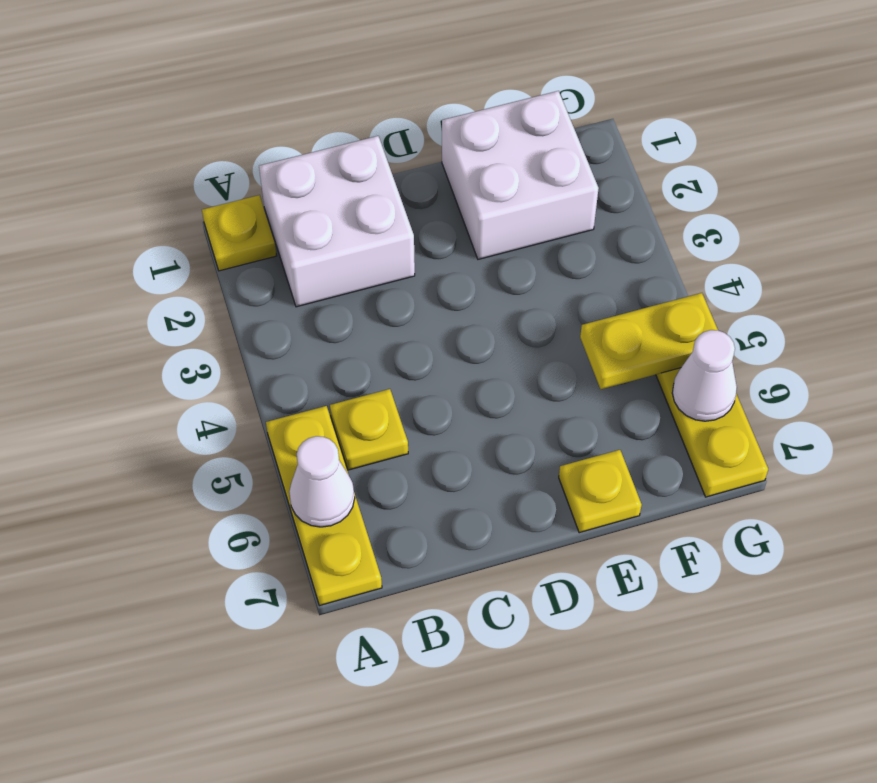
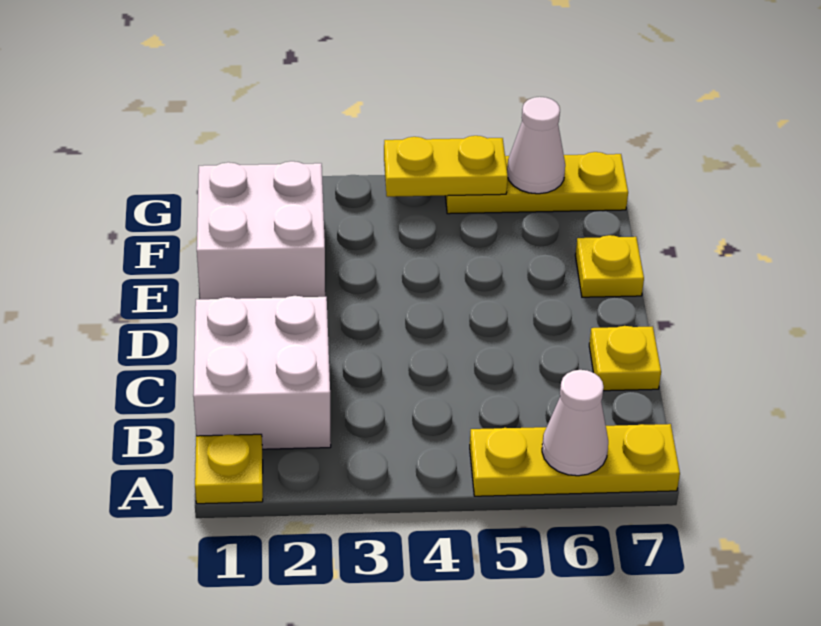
yellow 1x1 plate [330,389,408,470] -> yellow 1x1 plate moved to [589,326,661,391]
yellow 1x2 plate [580,293,718,389] -> yellow 1x2 plate turned to [384,136,508,197]

